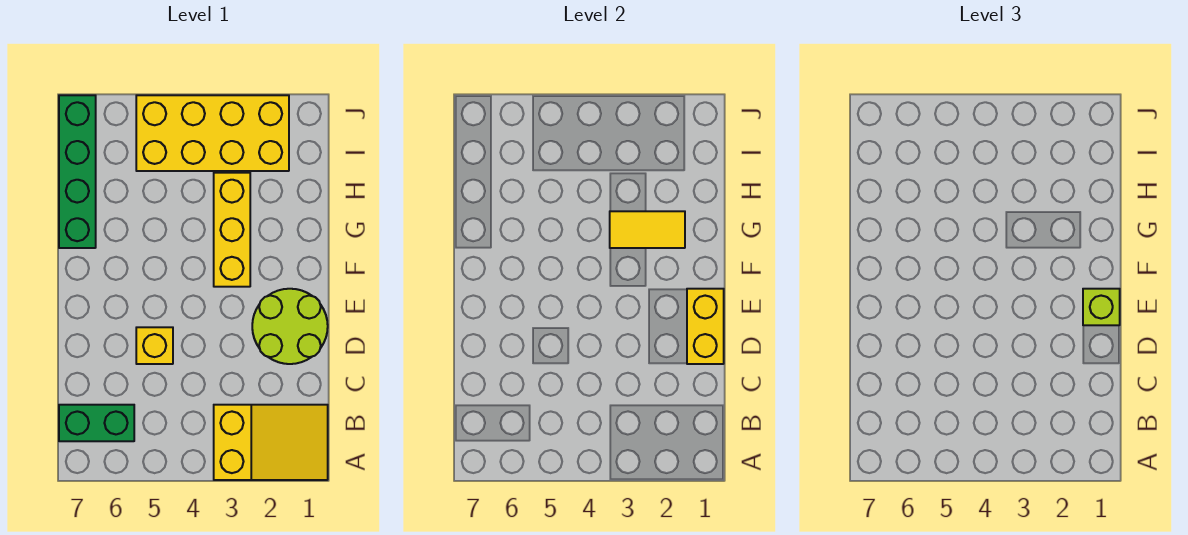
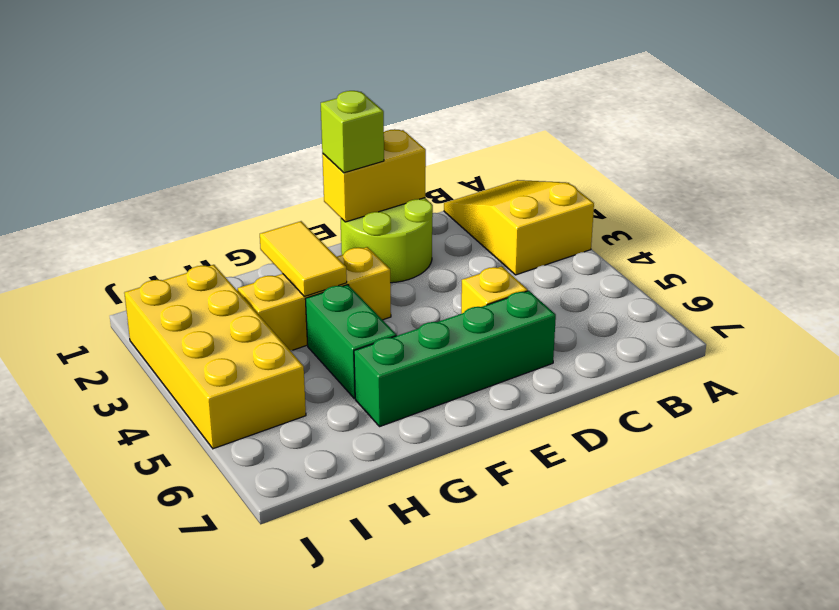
green 1x2 brick [59,405,134,441] -> green 1x2 brick moved to [305,285,396,398]
green 1x4 brick [59,95,96,248] -> green 1x4 brick moved to [354,291,556,427]

